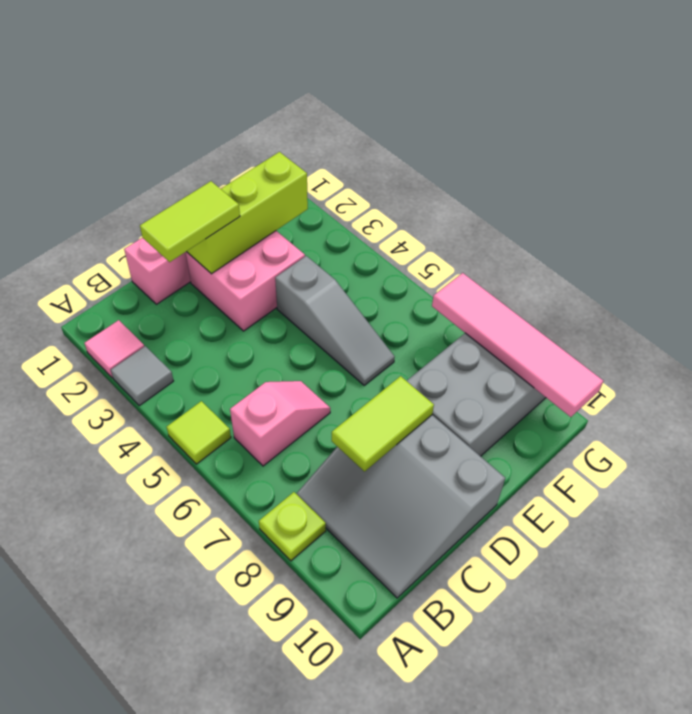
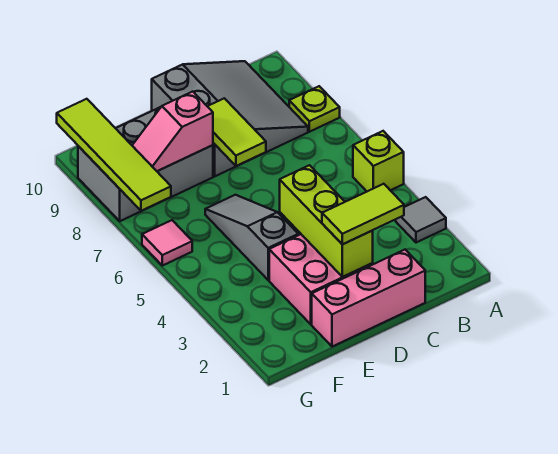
pink 1x1 tile [85,320,144,378] -> pink 1x1 tile moved to [142,220,192,266]
lime 1x1 tile [167,401,231,464] -> lime 1x1 brick [353,131,404,191]
pink 1x2 slope [230,381,330,466] -> pink 1x2 slope moved to [132,92,213,171]
lime 1x2 tile [332,376,434,472] -> lime 1x2 tile turned to [207,98,266,166]
lime 1x3 brick [186,152,308,274] -> lime 1x3 brick turned to [280,165,373,277]
pink 1x4 tile [432,273,603,417] -> lime 1x4 tile [57,99,171,211]

